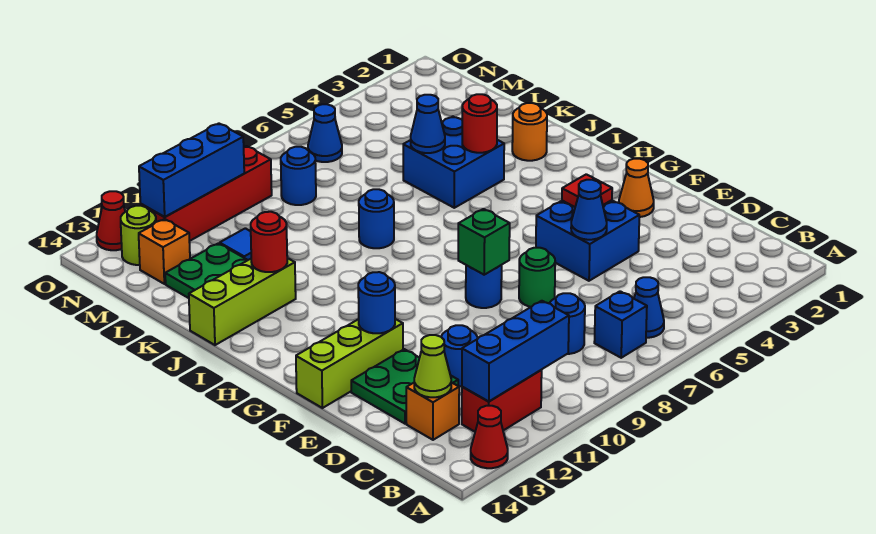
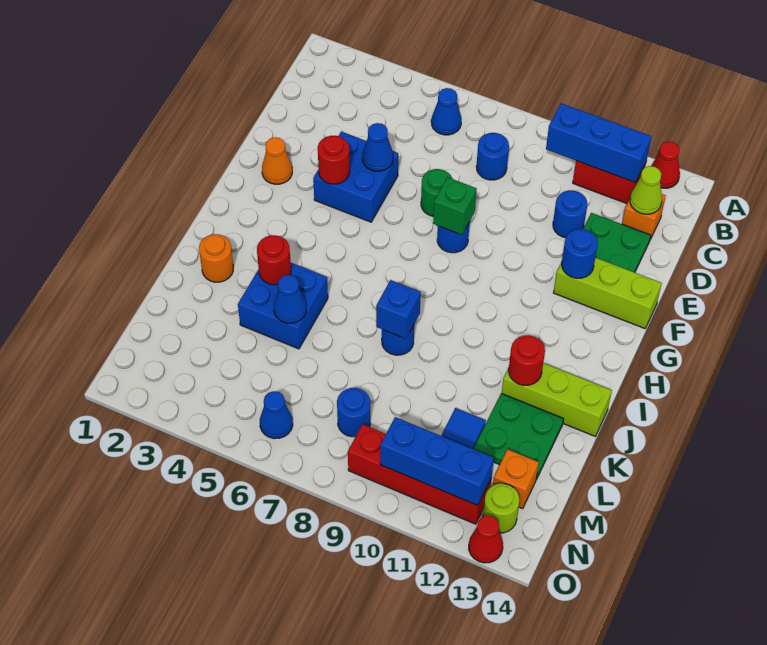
blue 1x1 brick [594,291,647,358] -> blue 1x1 brick moved to [376,280,421,339]
red 1x1 tile [562,174,612,207] -> red 1x1 round brick [318,136,350,184]

